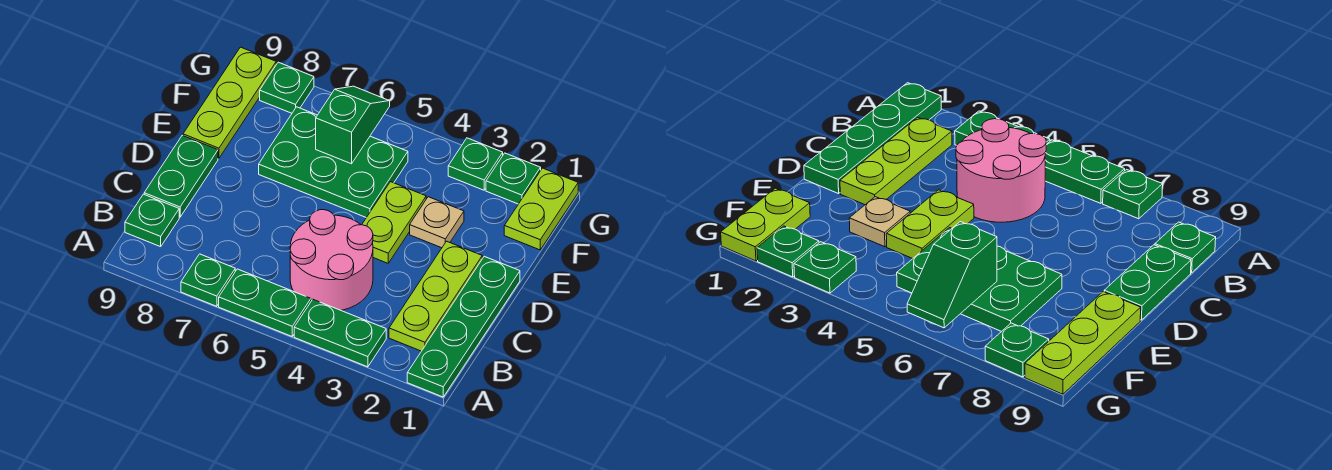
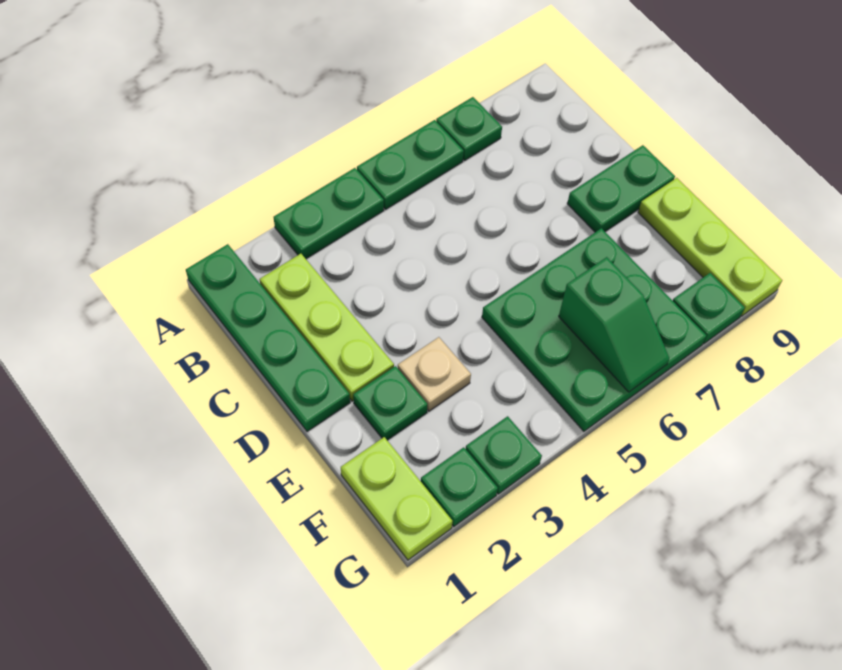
pink 2x2 round brick [290,210,373,310] -> none
green 1x1 plate [125,194,179,247] -> green 1x1 plate moved to [353,366,427,440]
green 1x2 plate [144,135,218,217] -> green 1x2 plate turned to [567,145,675,232]
lime 1x2 plate [362,182,426,263] -> none
green 2x3 plate [259,107,408,218] -> green 3x3 plate [482,228,706,431]

